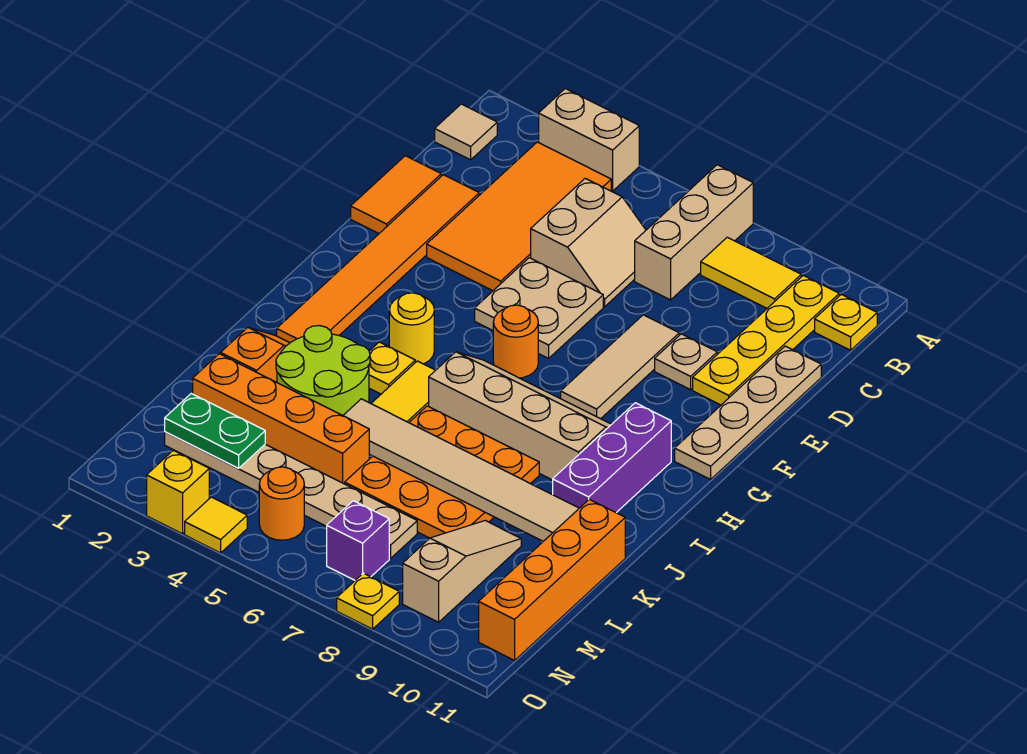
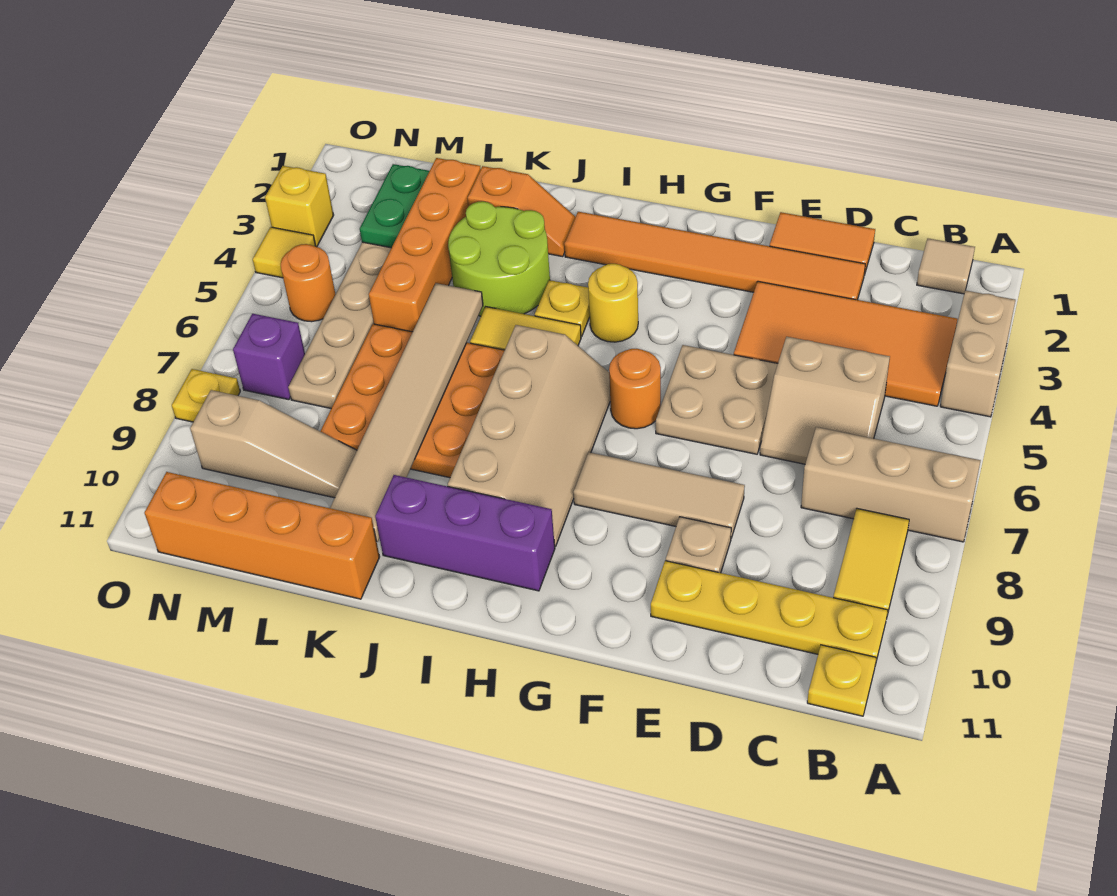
tan 1x4 plate [675,346,821,479] -> none

